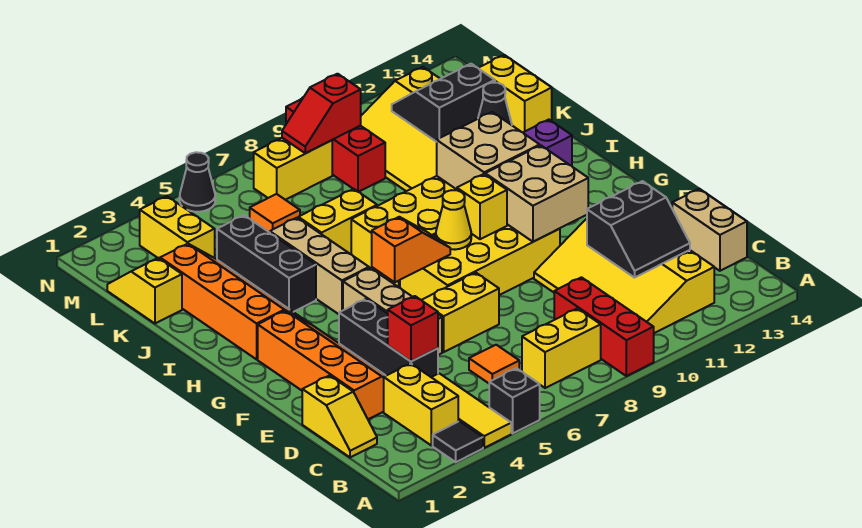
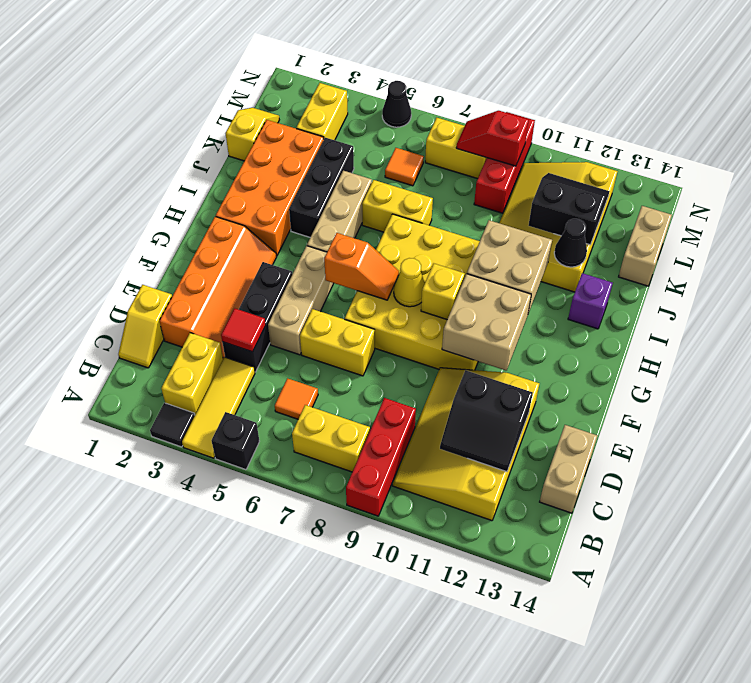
red 1x1 brick [388,296,438,361] -> red 1x1 tile [221,308,266,352]
orange 2x4 slope [160,244,310,359] -> orange 2x4 brick [216,120,324,256]
yellow 1x2 brick [479,55,552,132] -> tan 1x2 brick [619,206,672,286]

